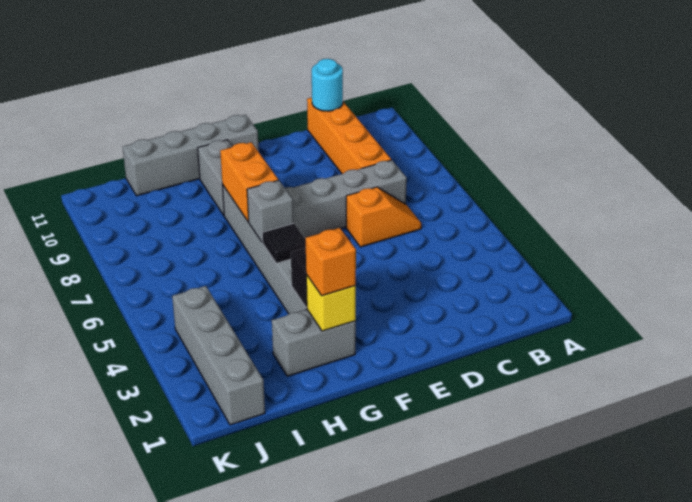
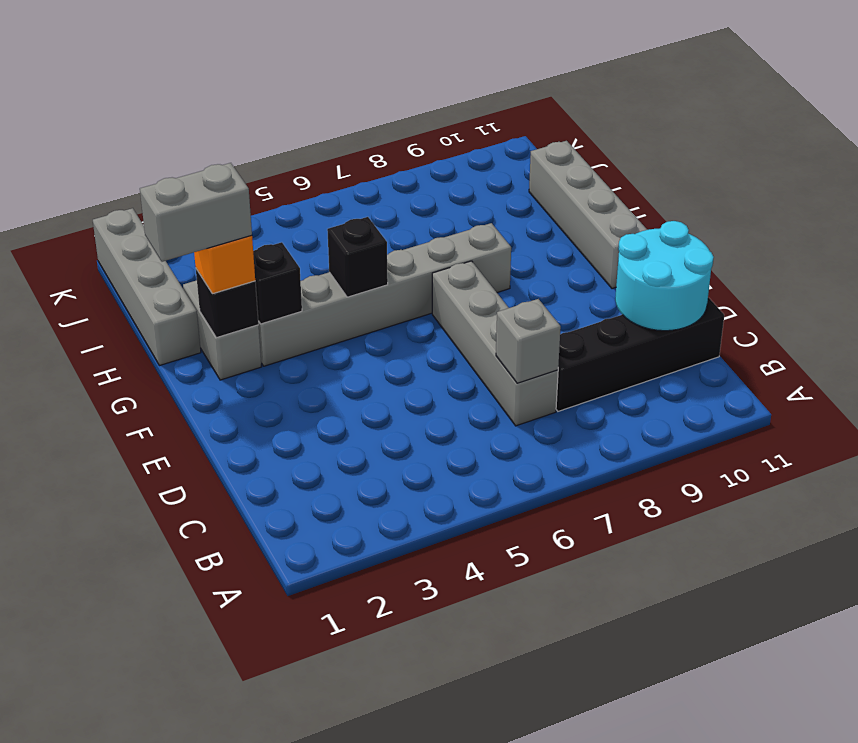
orange 1x2 slope [346,187,421,247] -> none
orange 1x4 brick [307,98,391,174] -> black 1x4 brick [556,297,724,411]
cyan 1x1 round brick [312,59,343,111] -> cyan 2x2 round brick [615,221,714,331]
yellow 1x1 brick [306,275,356,331] -> black 1x1 brick [196,269,258,338]
black 1x1 tile [262,223,306,263] -> black 1x1 brick [327,217,388,297]
grey 1x1 brick [247,180,293,242] -> grey 1x1 brick moved to [496,299,561,383]
orange 1x2 brick [220,142,278,222] -> none
grey 1x2 brick [198,140,232,215] -> grey 1x2 brick moved to [140,163,252,262]
grey 1x4 brick [172,286,265,425] -> grey 1x4 brick turned to [93,208,201,366]

